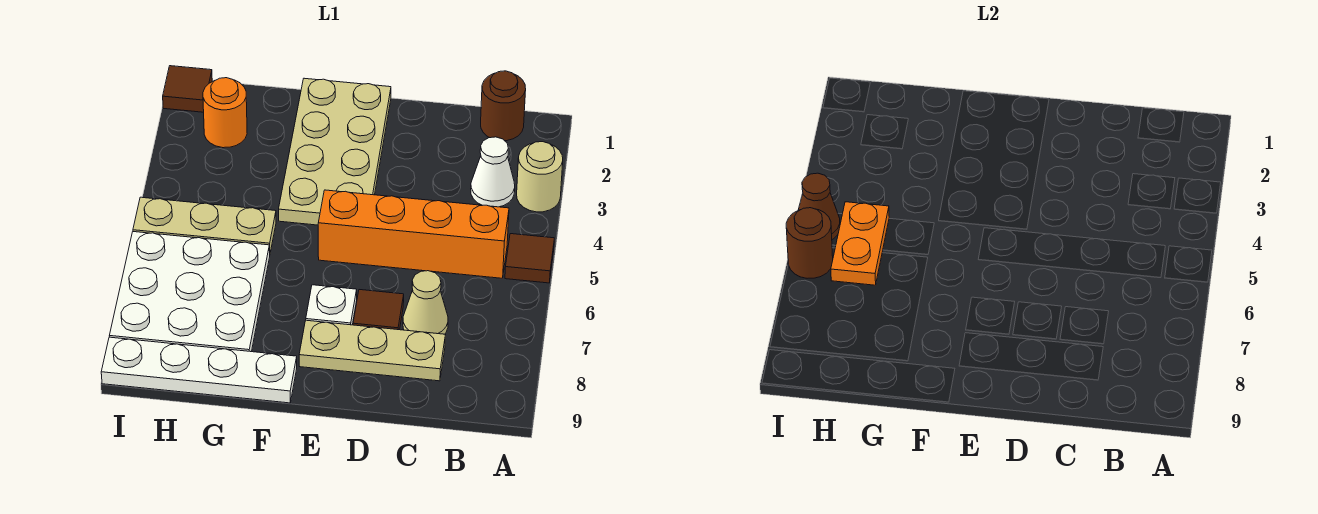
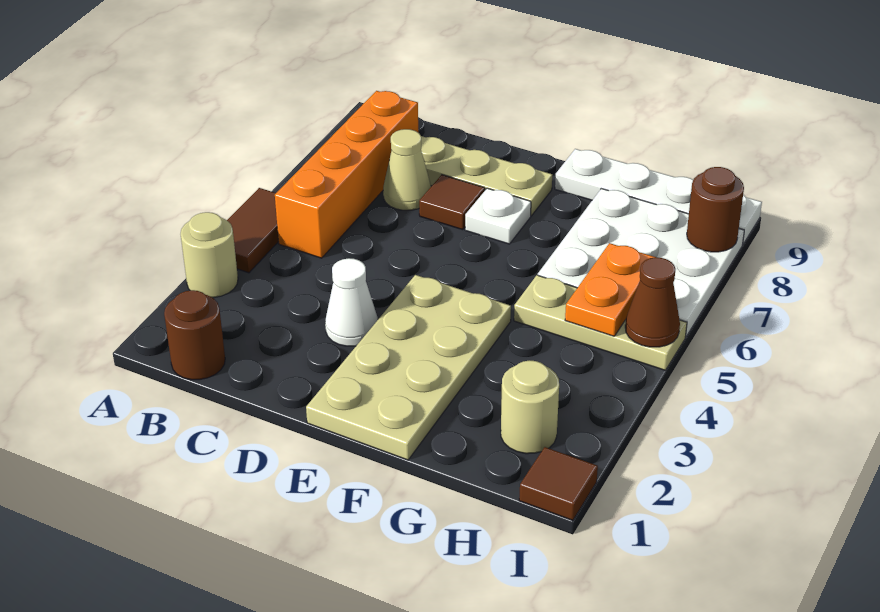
brown 1x1 tile [505,234,554,283] -> brown 1x2 tile [227,188,279,273]
white 1x1 cone [471,137,515,207] -> white 1x1 cone moved to [325,258,378,346]
orange 1x4 brick [318,190,509,278] -> orange 1x4 brick turned to [275,91,418,258]
orange 1x1 round brick [203,78,247,148] -> tan 1x1 round brick [501,360,559,454]
brown 1x1 round brick [786,208,833,278] -> brown 1x1 round brick moved to [687,167,744,252]

